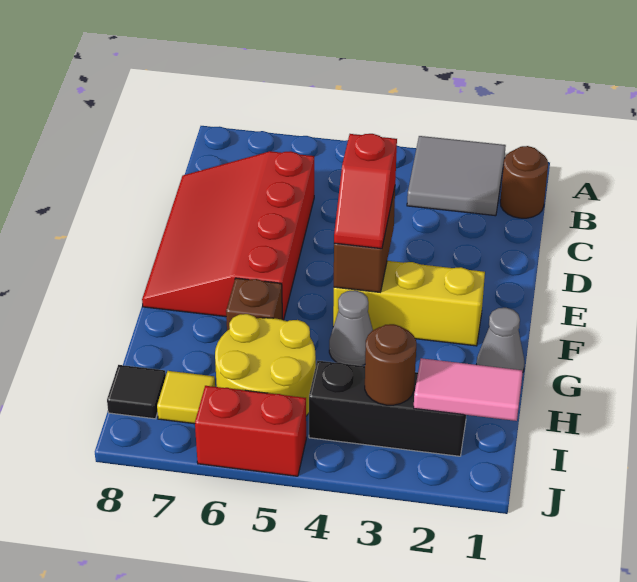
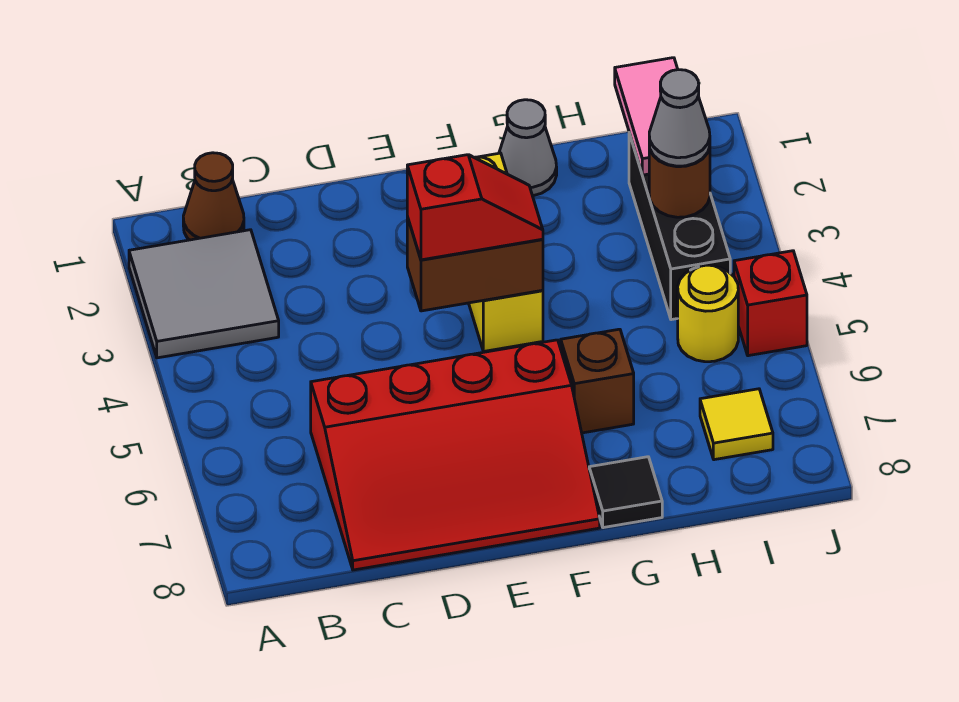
brown 1x1 round brick [500,146,548,218] -> brown 1x1 cone [183,153,244,240]
grey 1x1 cone [329,290,373,366] -> grey 1x1 cone moved to [649,70,710,166]
yellow 2x2 round brick [215,314,316,416] -> yellow 1x1 round brick [678,265,738,362]
black 1x1 tile [107,365,166,419] -> black 1x1 tile moved to [589,457,662,528]
red 1x2 brick [195,386,306,476] -> red 1x1 brick [734,251,807,356]

